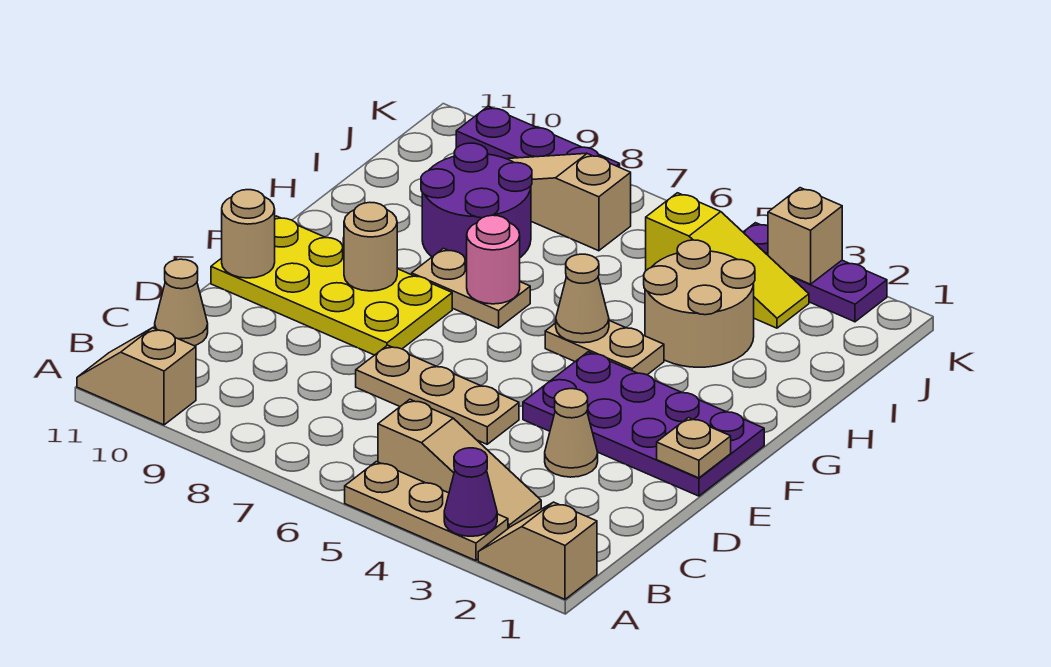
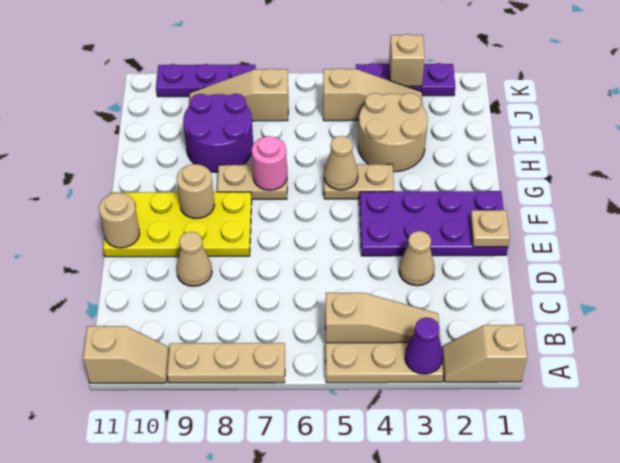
tan 1x2 slope [77,328,196,425] -> tan 1x2 slope turned to [83,326,169,383]
tan 1x1 cone [155,259,208,346] -> tan 1x1 cone moved to [176,232,212,286]
tan 1x3 plate [356,345,519,444] -> tan 1x3 plate moved to [167,343,285,383]
yellow 1x3 slope [646,193,809,328] -> tan 1x3 slope [323,68,423,121]

